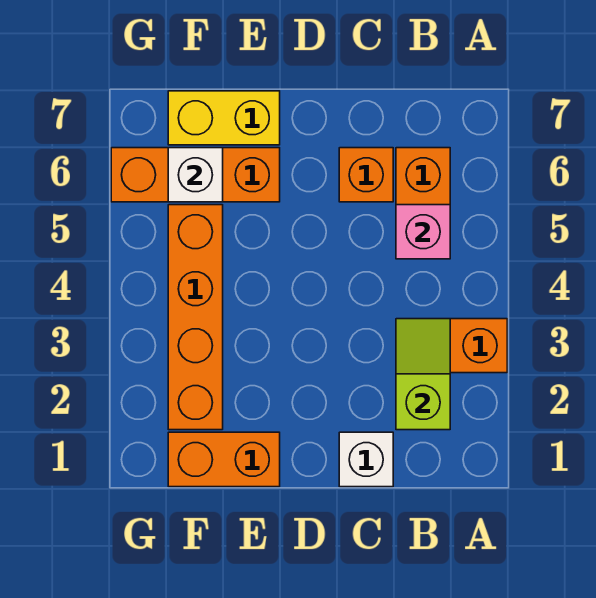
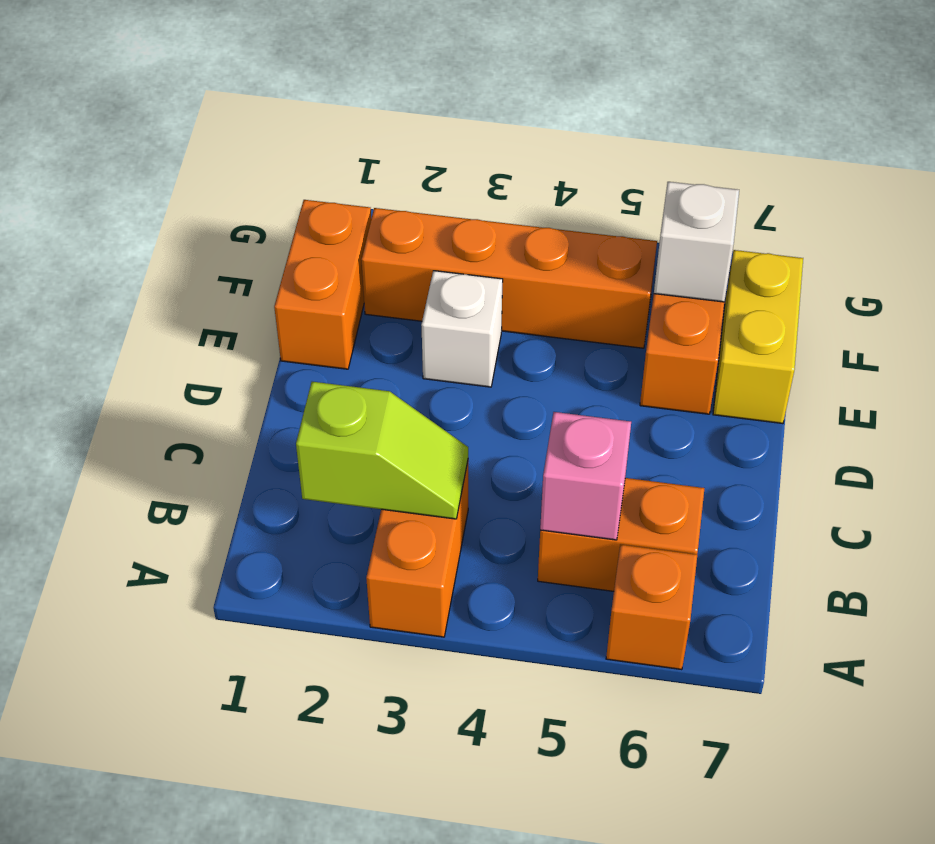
white 1x1 brick [339,432,393,487] -> white 1x1 brick moved to [421,271,503,387]
orange 1x1 brick [339,148,393,202] -> orange 1x1 brick moved to [606,545,697,670]

